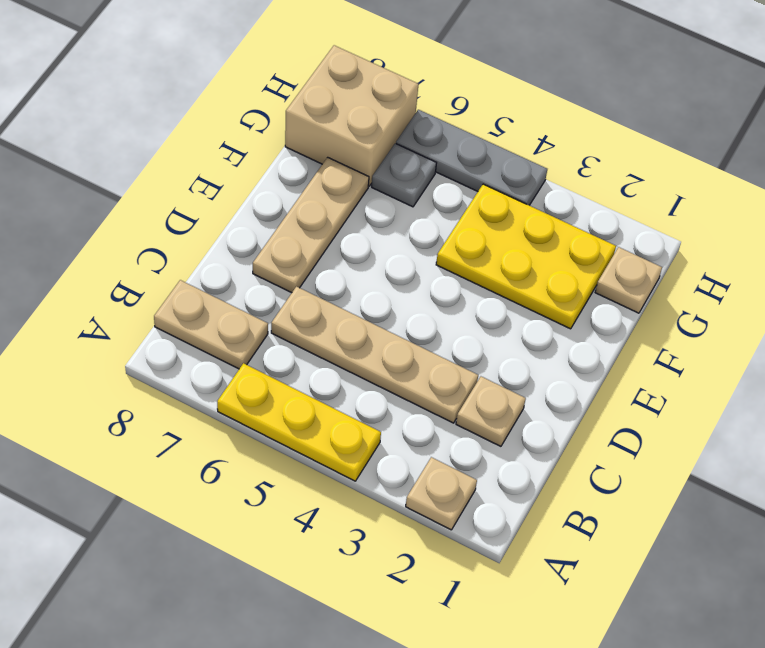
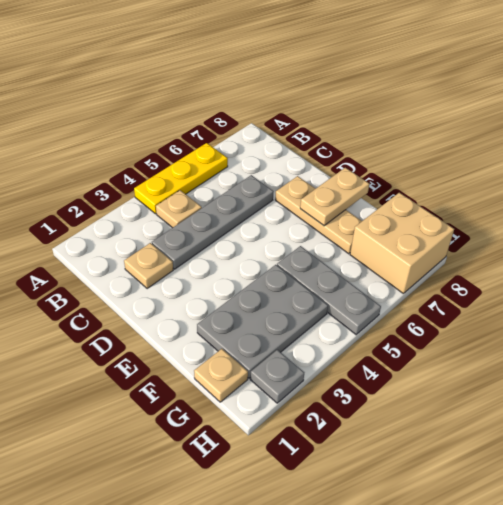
tan 1x1 plate [406,457,477,530] -> tan 1x1 plate moved to [156,190,202,228]
tan 1x2 plate [154,280,268,369] -> tan 1x2 plate moved to [300,168,369,226]
tan 1x4 plate [271,287,478,423] -> grey 1x4 plate [152,175,274,269]
yellow 2x3 plate [436,184,616,329] -> grey 2x3 plate [197,265,328,378]
grey 1x1 plate [372,143,436,207] -> grey 1x1 plate moved to [250,350,304,403]
grey 1x3 plate [396,110,547,205] -> grey 1x3 plate turned to [277,246,381,335]

